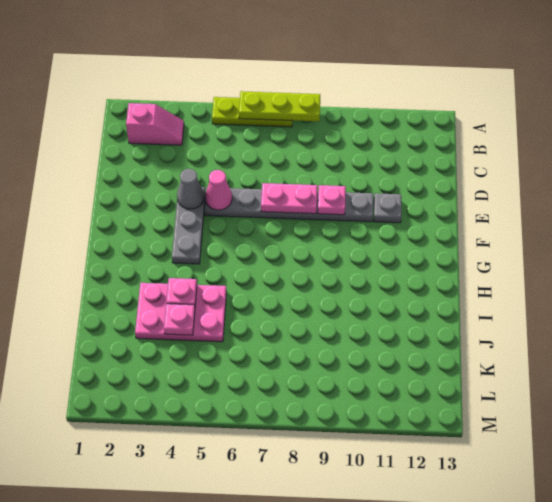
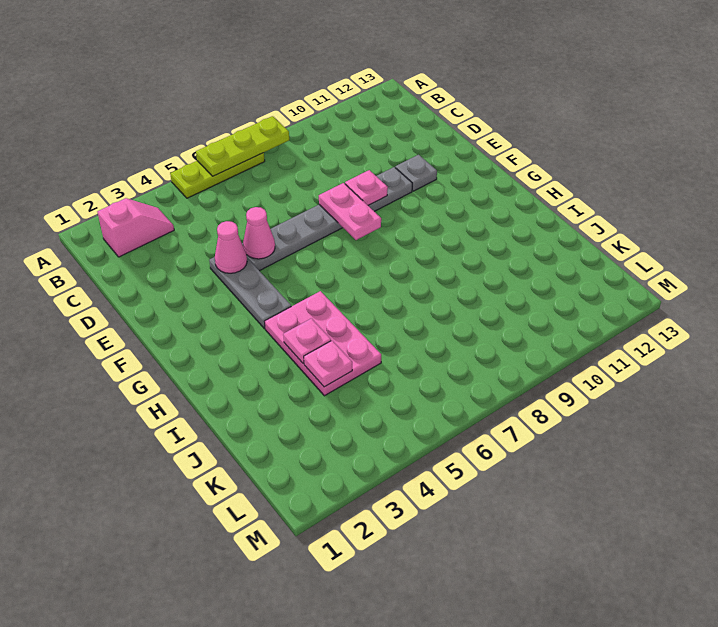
grey 1x1 cone [177,169,204,209] -> pink 1x1 cone [215,221,247,273]
pink 1x2 plate [261,183,317,214] -> pink 1x2 plate turned to [319,183,381,240]
pink 2x3 plate [135,283,227,342] -> pink 2x3 plate turned to [264,291,381,396]

